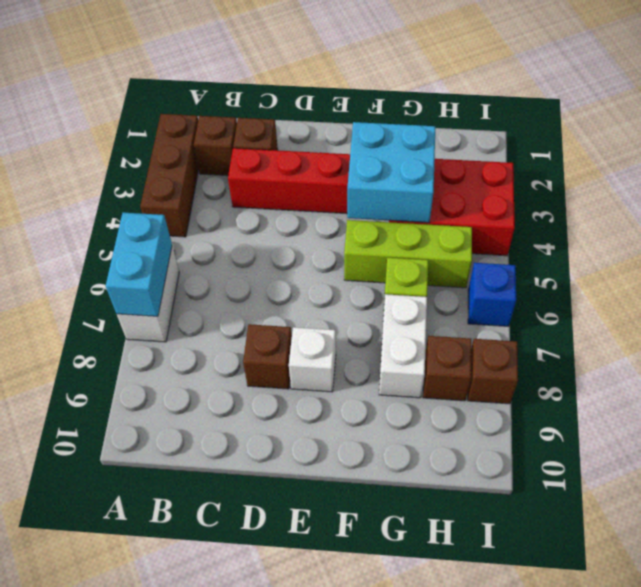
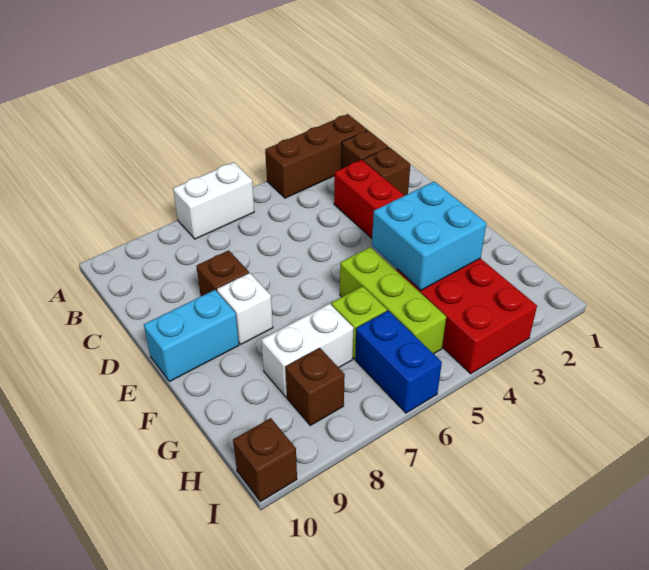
cyan 1x2 brick [106,213,172,316] -> cyan 1x2 brick moved to [144,290,239,382]
blue 1x1 brick [468,263,516,326] -> blue 1x2 brick [355,311,442,413]
brown 1x1 brick [468,339,518,404] -> brown 1x1 brick moved to [233,418,297,502]

